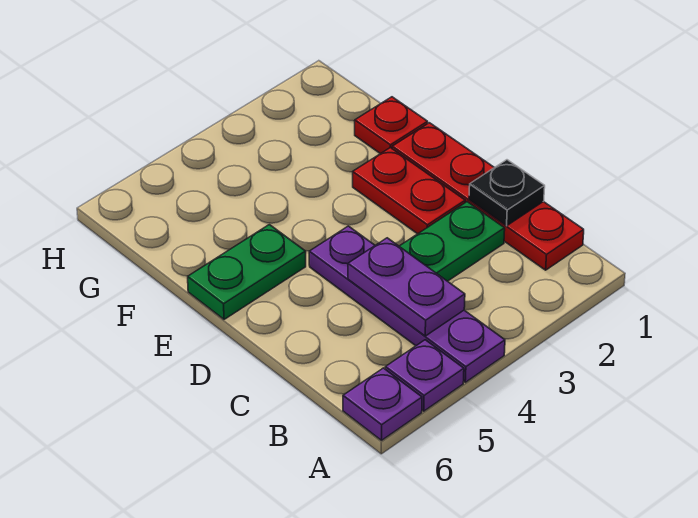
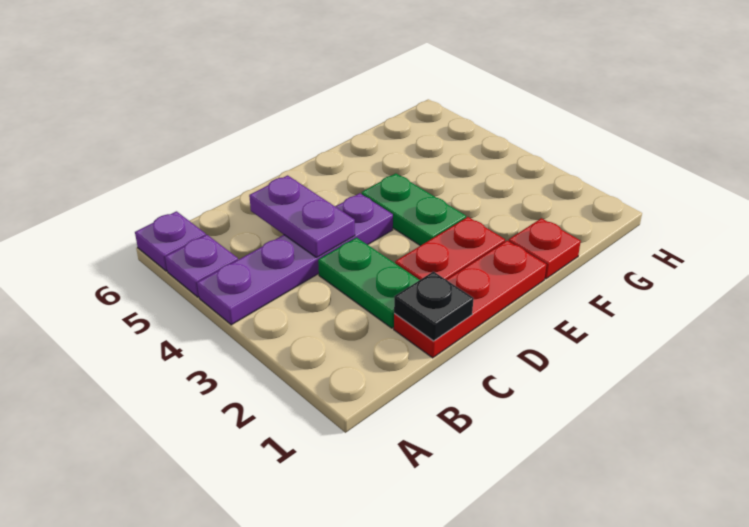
red 1x4 plate [392,123,584,270] -> red 1x3 plate [394,241,546,358]
purple 1x2 plate [348,238,465,336] -> purple 1x2 plate turned to [249,175,355,258]
green 1x2 plate [188,225,306,319] -> green 1x2 plate moved to [362,173,466,246]

